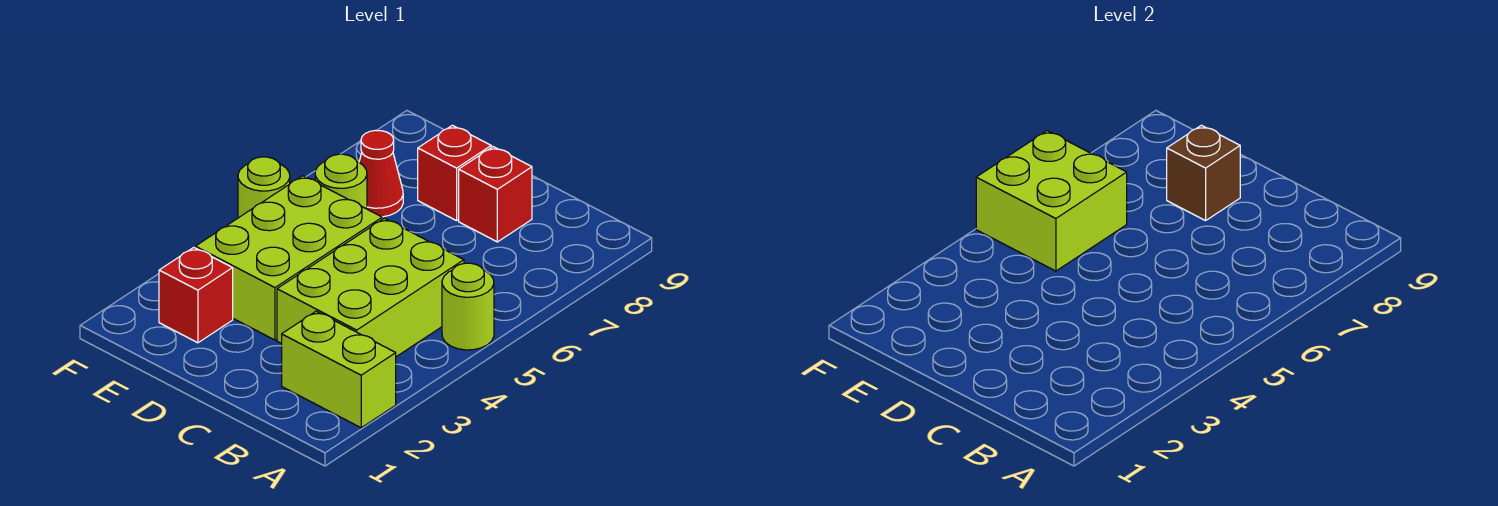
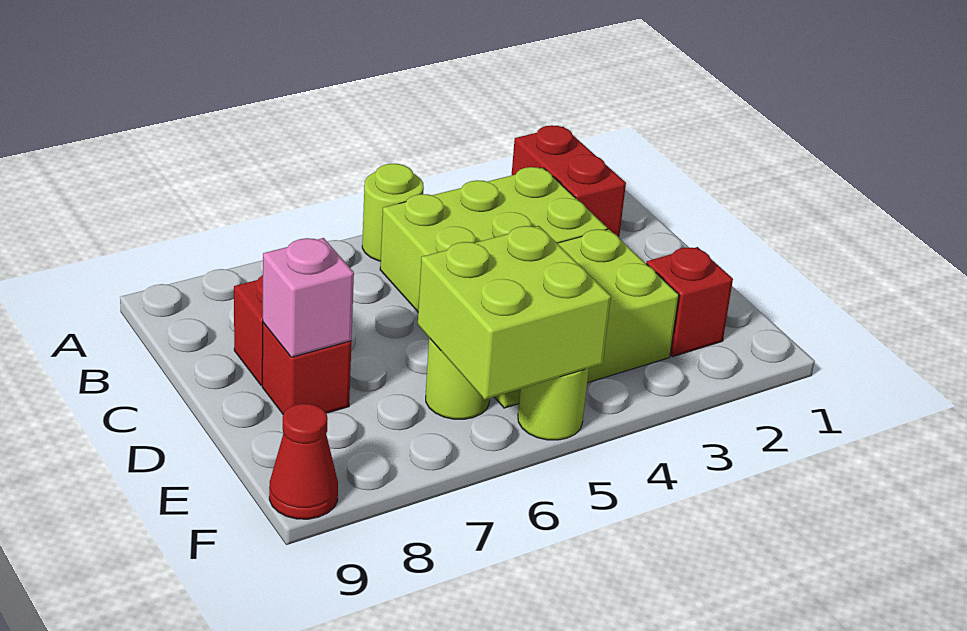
lime 1x2 brick [282,311,396,428] -> red 1x2 brick [512,125,626,237]
brown 1x1 brick [1167,125,1240,221] -> pink 1x1 brick [263,238,354,357]
red 1x1 cone [359,130,403,217] -> red 1x1 cone moved to [269,404,338,519]

